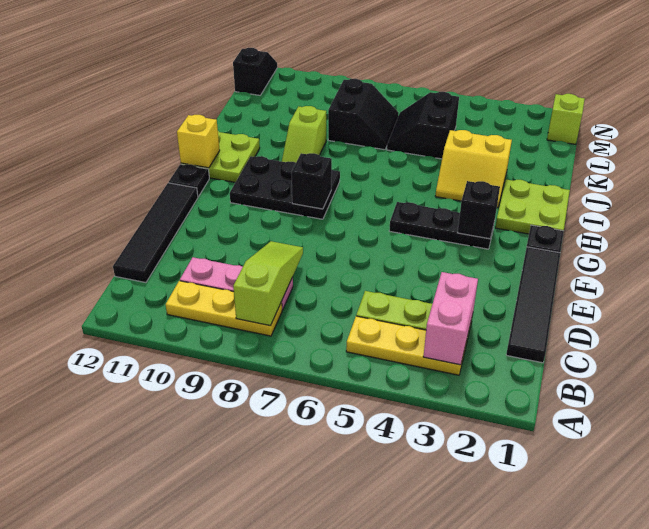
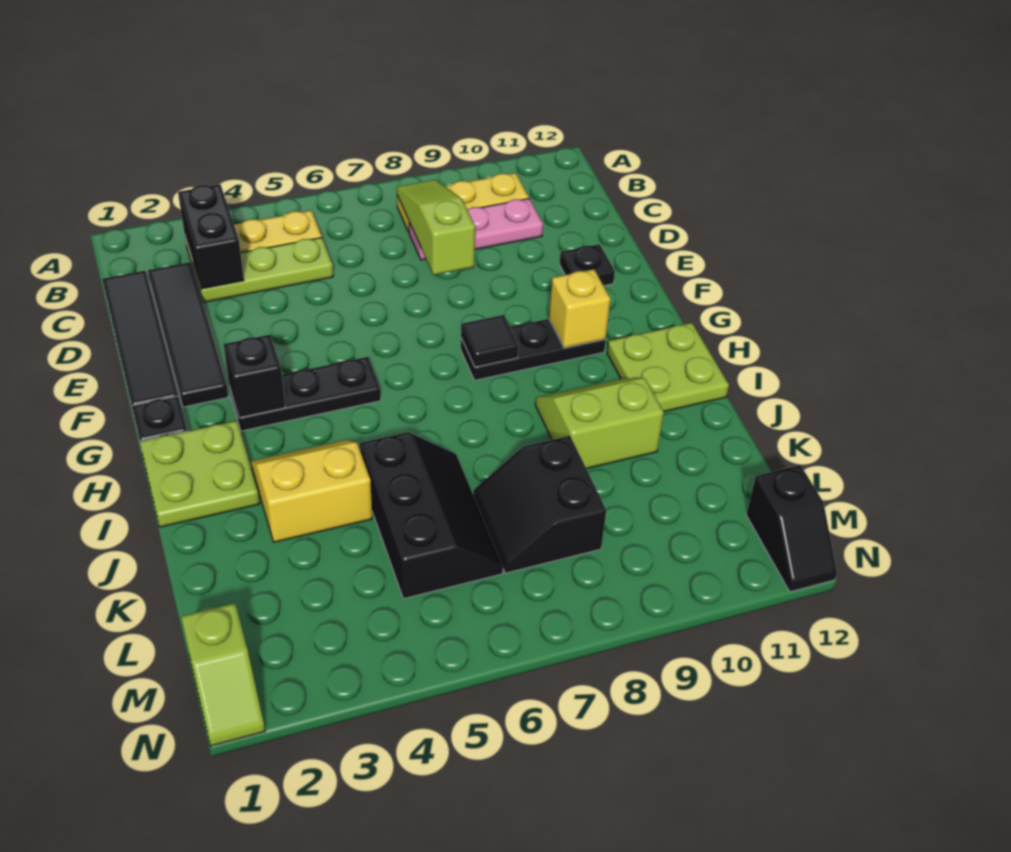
pink 1x2 brick [423,272,478,365] -> black 1x2 brick [178,184,244,289]
lime 1x3 slope [233,241,303,326] -> lime 1x3 slope turned to [397,180,475,275]
black 1x4 tile [113,183,198,283] -> black 1x4 tile moved to [148,262,228,407]
black 2x3 plate [230,156,340,219] -> black 1x3 plate [461,319,606,380]
black 1x1 brick [291,153,332,209] -> black 1x1 tile [461,315,518,367]
black 1x1 plate [169,164,209,197] -> black 1x1 plate moved to [560,244,615,286]
yellow 1x1 brick [177,115,220,168] -> yellow 1x1 brick moved to [549,269,610,348]
lime 1x2 slope [282,106,326,162] -> lime 2x2 slope [535,378,664,469]
black 2x2 slope [387,92,459,159] -> black 2x3 slope [360,432,503,599]

